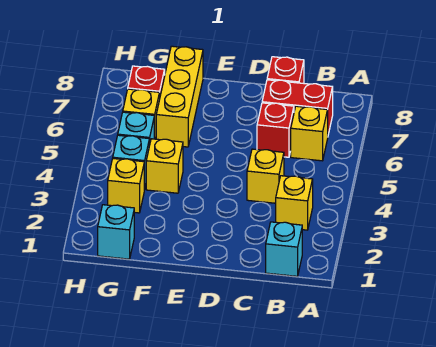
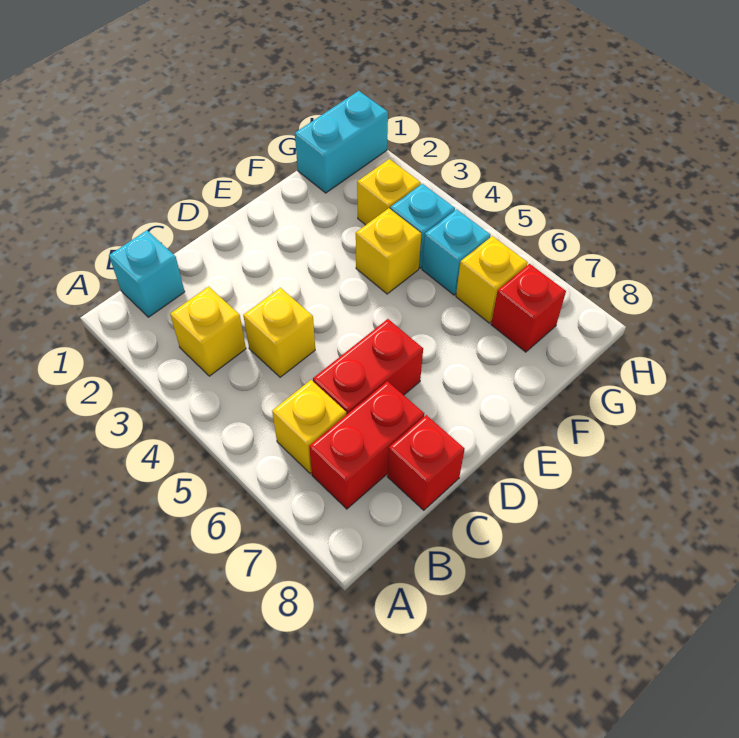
red 1x1 brick [257,103,294,157] -> red 1x2 brick [313,319,423,415]
yellow 1x3 brick [156,46,203,147] -> none
cyan 1x1 brick [98,205,134,259] -> cyan 1x2 brick [295,91,388,193]

